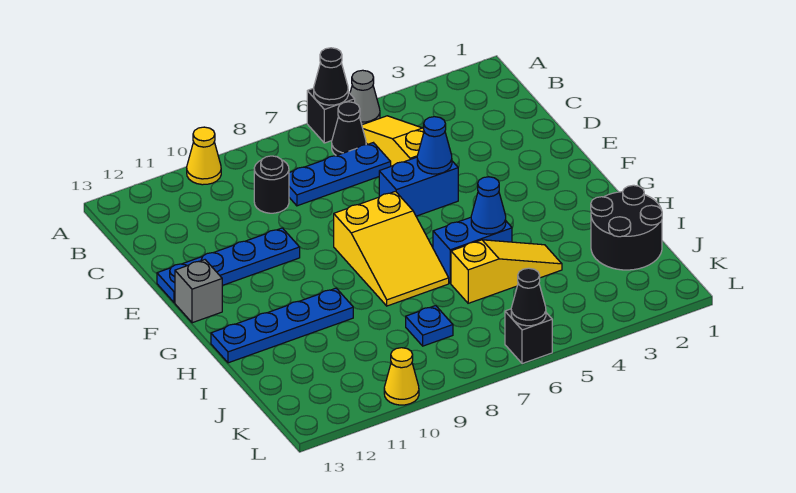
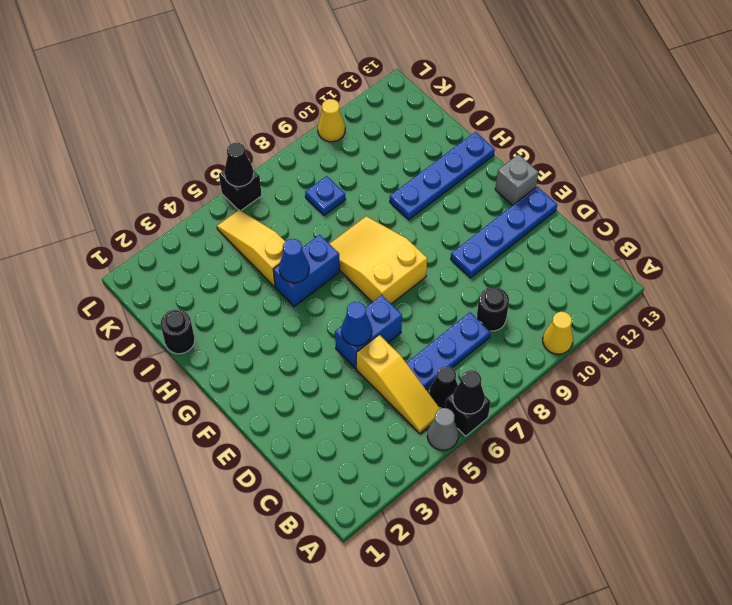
black 2x2 round brick [591,185,662,270] -> black 1x1 round brick [161,309,195,354]
yellow 1x3 slope [451,240,562,303] -> yellow 1x3 slope turned to [217,210,285,286]

